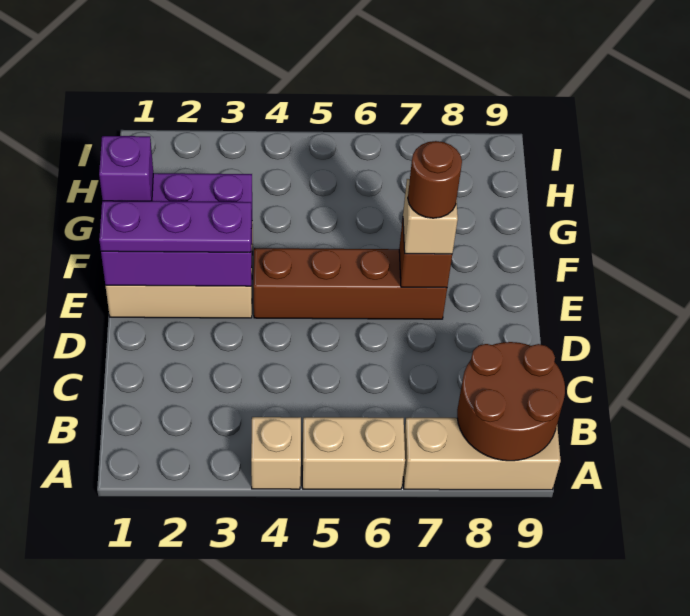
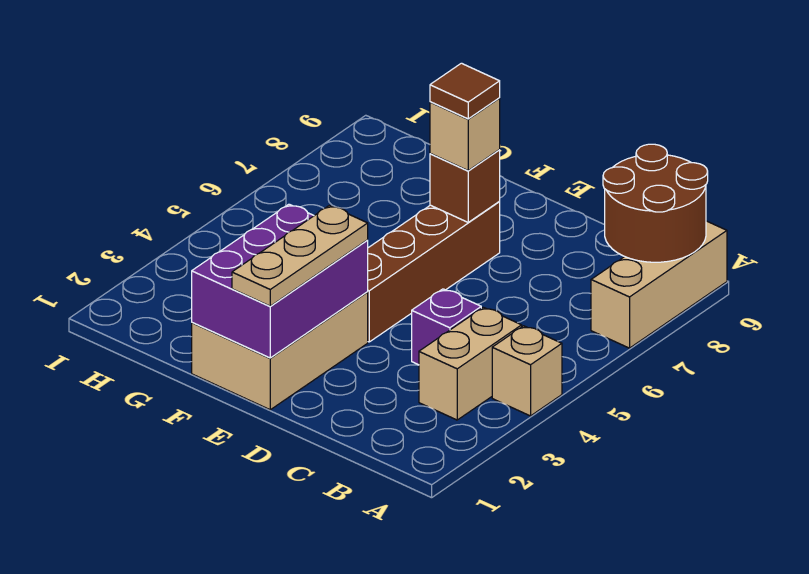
tan 1x2 brick [302,417,405,489] -> tan 1x2 brick moved to [419,307,522,420]
purple 1x3 plate [99,201,251,252] -> tan 1x3 plate [232,205,368,306]
brown 1x1 round brick [408,141,462,218] -> brown 1x1 tile [430,63,500,119]
purple 1x1 brick [99,136,153,201] -> purple 1x1 brick moved to [412,289,481,365]

